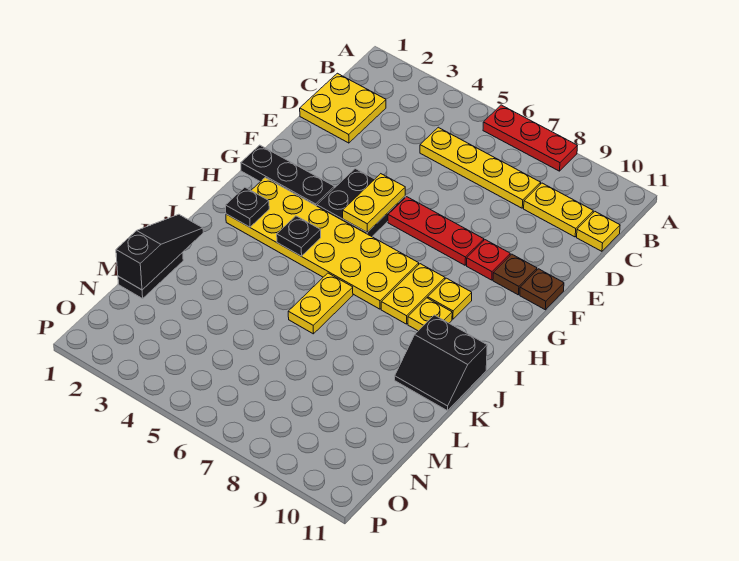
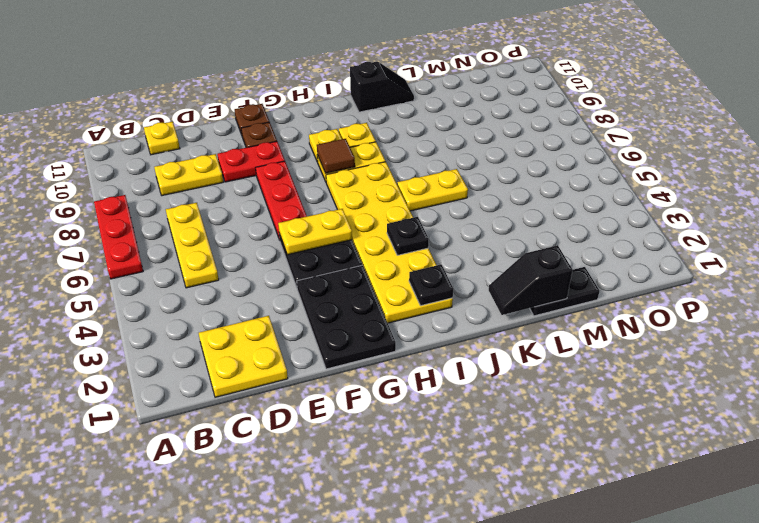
yellow 1x4 plate [420,127,541,208] -> yellow 1x3 plate [166,203,219,288]
yellow 1x2 plate [524,183,593,237] -> yellow 1x2 plate turned to [154,154,223,196]
red 1x1 plate [467,240,510,280] -> red 1x2 plate [217,141,285,182]
black 1x3 plate [241,145,334,206] -> black 2x3 plate [297,265,396,369]
none -> brown 1x1 tile [317,139,355,173]
black 2x2 slope [395,315,487,411] -> black 1x2 slope [350,62,414,112]
black 1x3 slope [116,214,203,290] -> black 1x2 slope [489,245,573,315]

